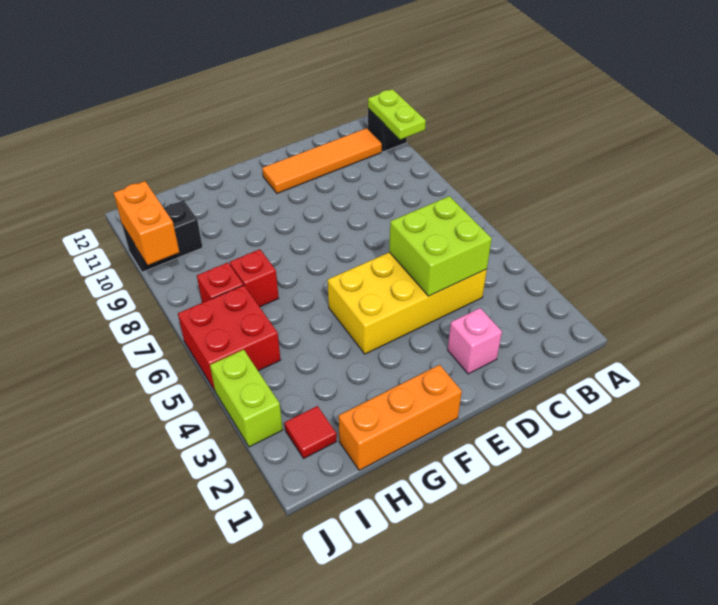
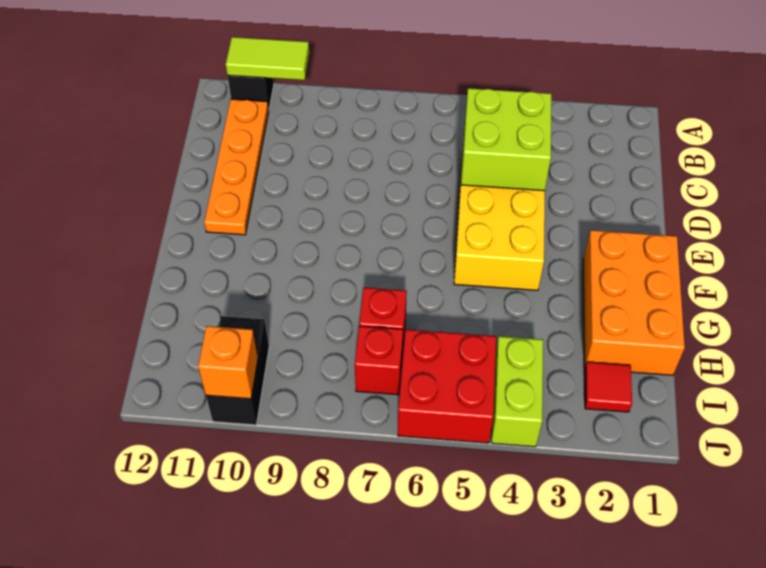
lime 1x2 plate [368,89,426,139] -> lime 1x2 tile [226,37,309,80]
orange 1x4 tile [262,128,382,193] -> orange 1x4 plate [204,99,269,235]
pink 1x1 brick [448,308,502,374] -> none
orange 1x3 brick [339,365,462,470] -> orange 2x3 brick [583,230,685,375]
lime 1x2 brick [210,350,283,447] -> lime 1x2 brick turned to [491,336,543,447]
orange 1x2 brick [114,181,179,265] -> orange 1x1 brick [198,326,258,399]

